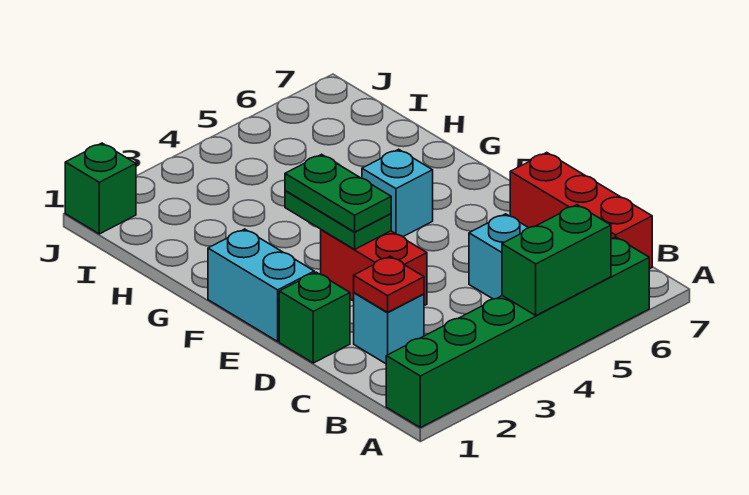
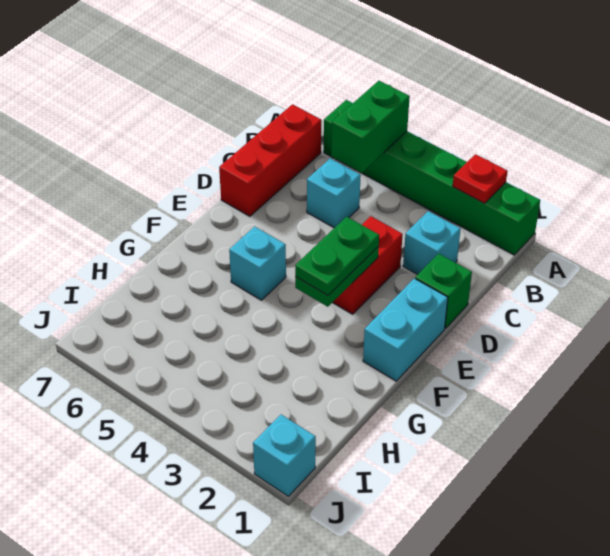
green 1x2 brick [502,205,611,315] -> green 1x2 brick turned to [331,81,410,173]
red 1x1 plate [354,256,424,312] -> red 1x1 plate moved to [453,154,508,203]
green 1x1 brick [65,143,136,234] -> cyan 1x1 brick [253,415,316,496]

